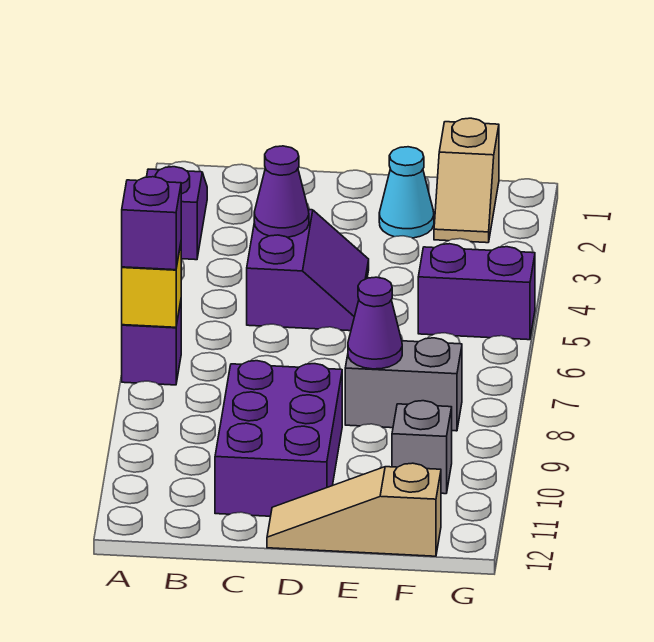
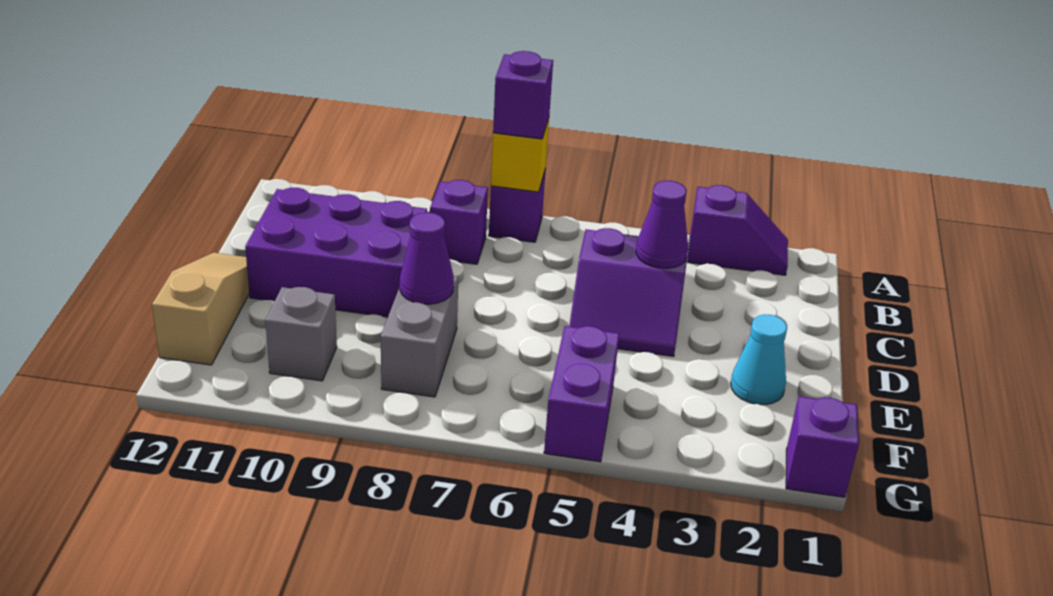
none -> purple 1x1 brick [430,180,488,264]
tan 1x2 slope [434,118,499,243] -> none
none -> purple 1x1 brick [786,396,859,497]

